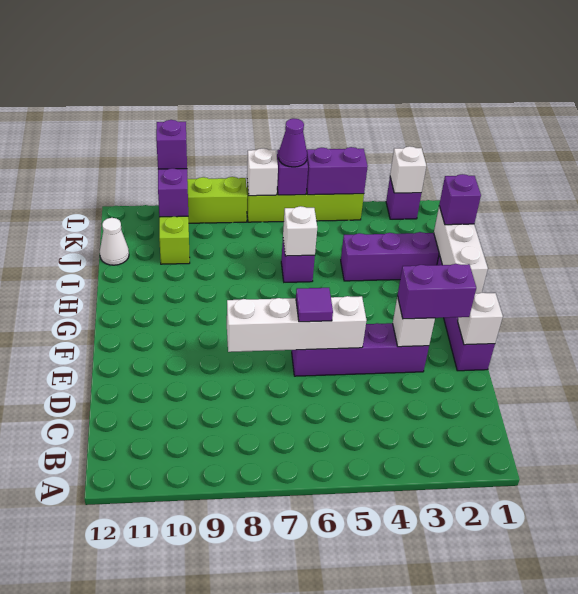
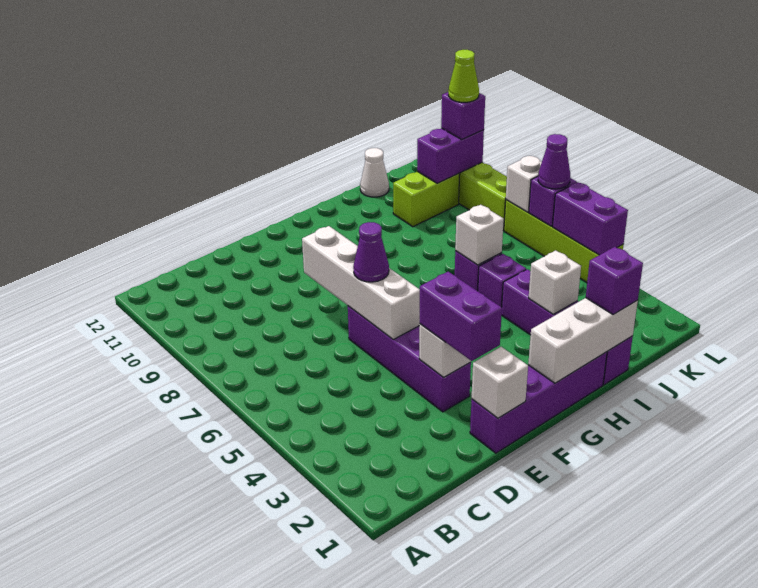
purple 1x1 tile [296,288,333,322] -> purple 1x1 cone [353,222,389,282]
purple 1x1 brick [386,178,421,219] -> purple 1x1 brick moved to [478,254,526,307]
white 1x1 brick [390,146,426,193] -> white 1x1 brick moved to [529,250,581,314]
none -> lime 1x1 cone [448,50,479,102]

